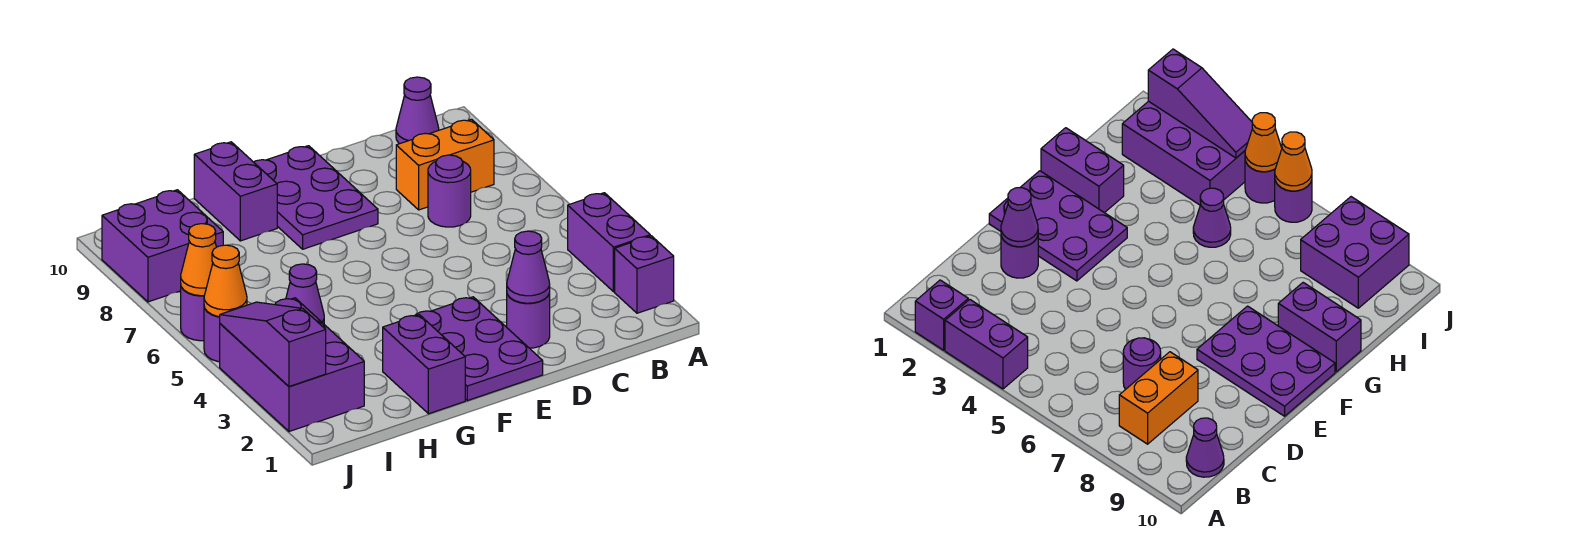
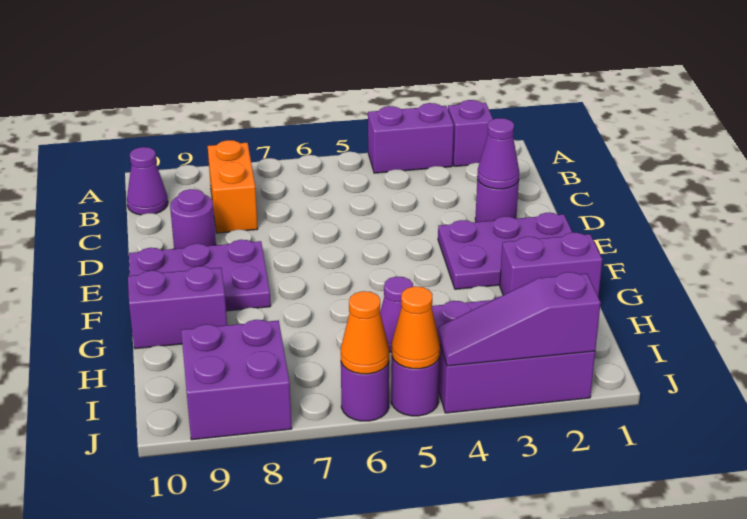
purple 1x1 round brick [428,155,471,227] -> purple 1x1 round brick moved to [170,189,216,249]

